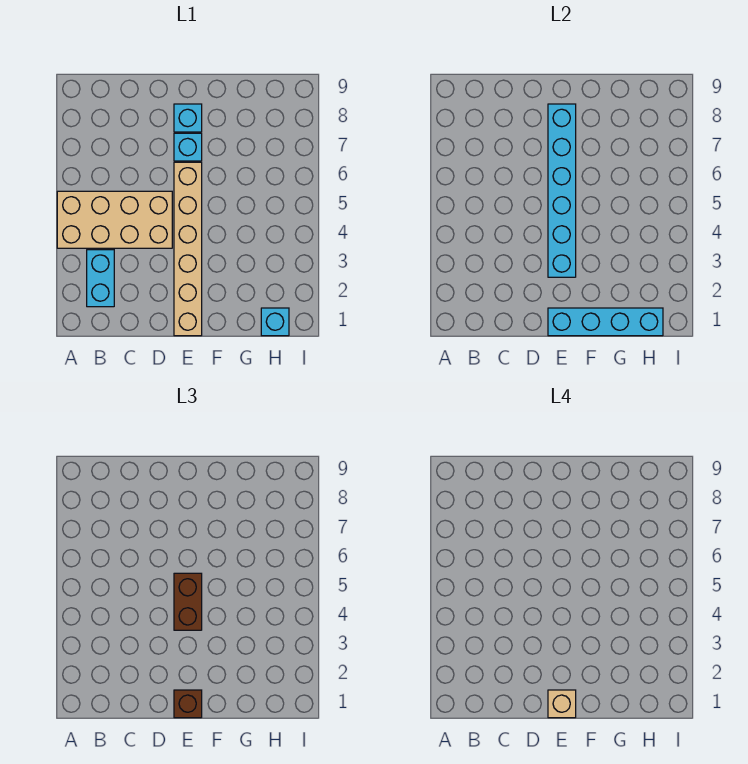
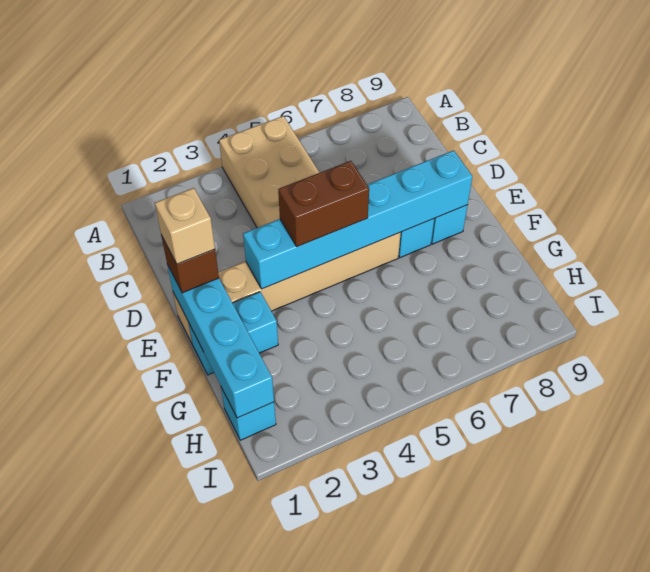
cyan 1x2 brick [87,250,114,307] -> cyan 1x2 brick moved to [188,292,278,375]

